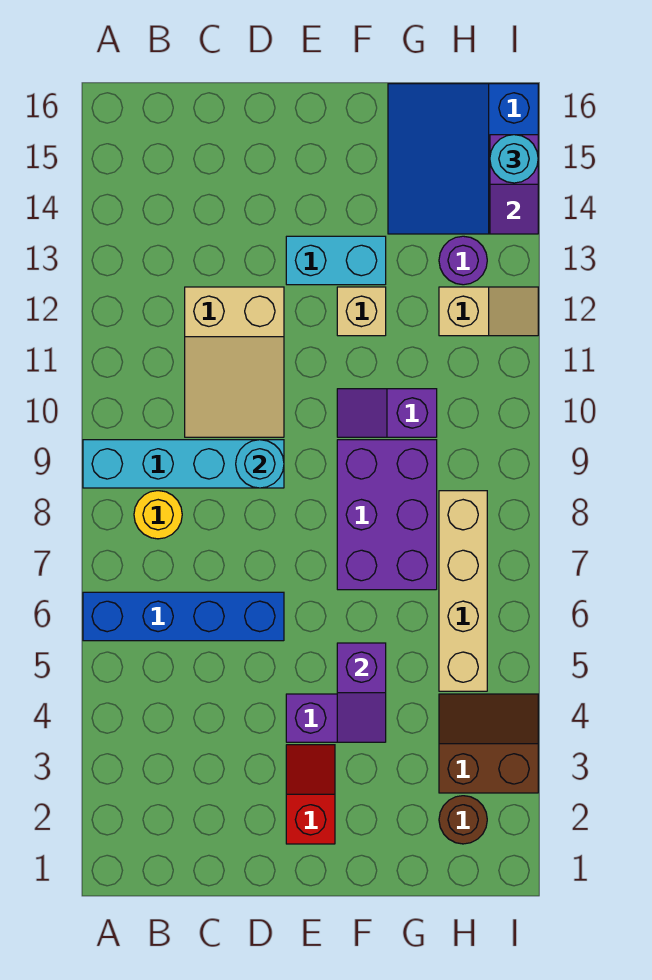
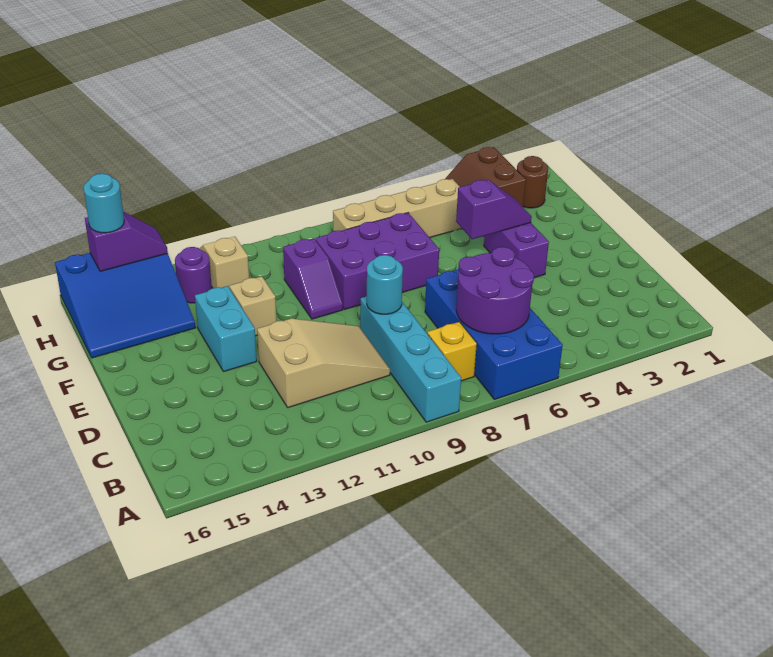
blue 1x4 brick [83,592,284,641] -> blue 2x4 brick [425,270,563,400]
none -> purple 2x2 round brick [456,247,534,334]
yellow 1x1 round brick [134,491,182,539] -> yellow 1x1 brick [427,322,477,381]
red 1x2 slope [286,745,335,844] -> none

